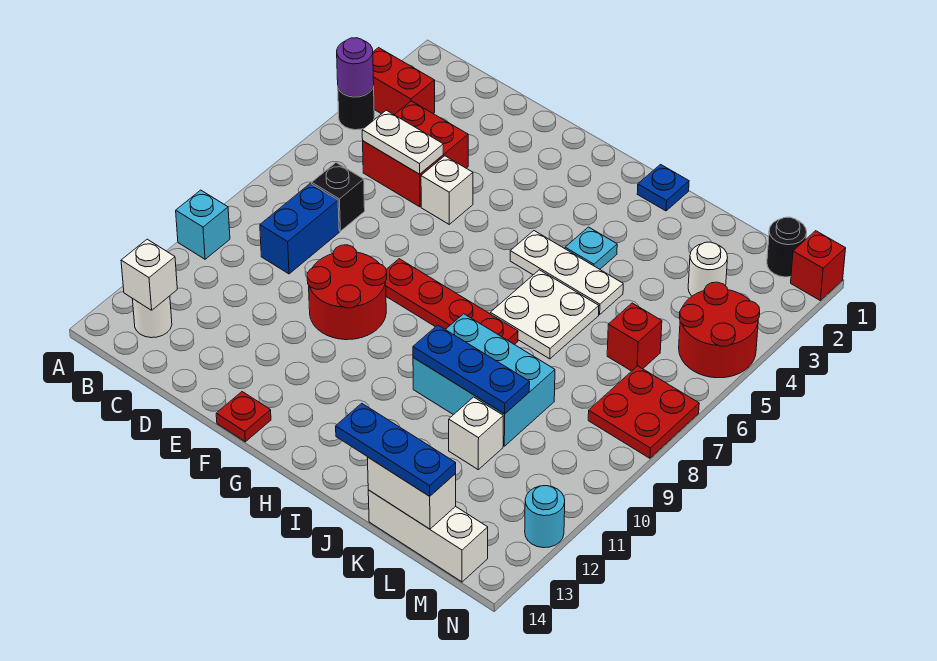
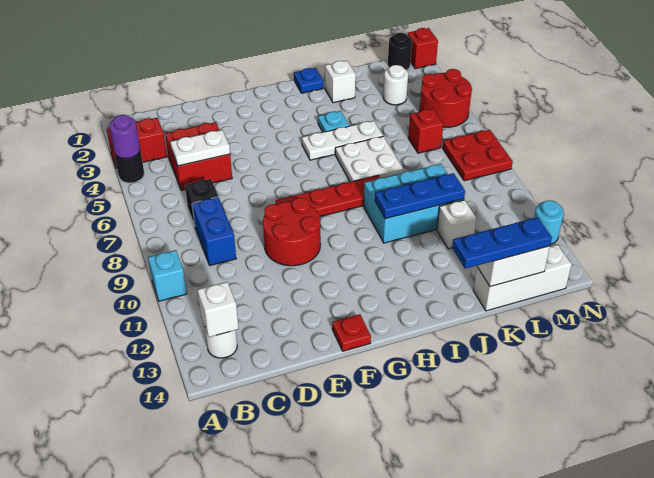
white 1x1 brick [421,156,473,224] -> white 1x1 brick moved to [325,61,356,103]

